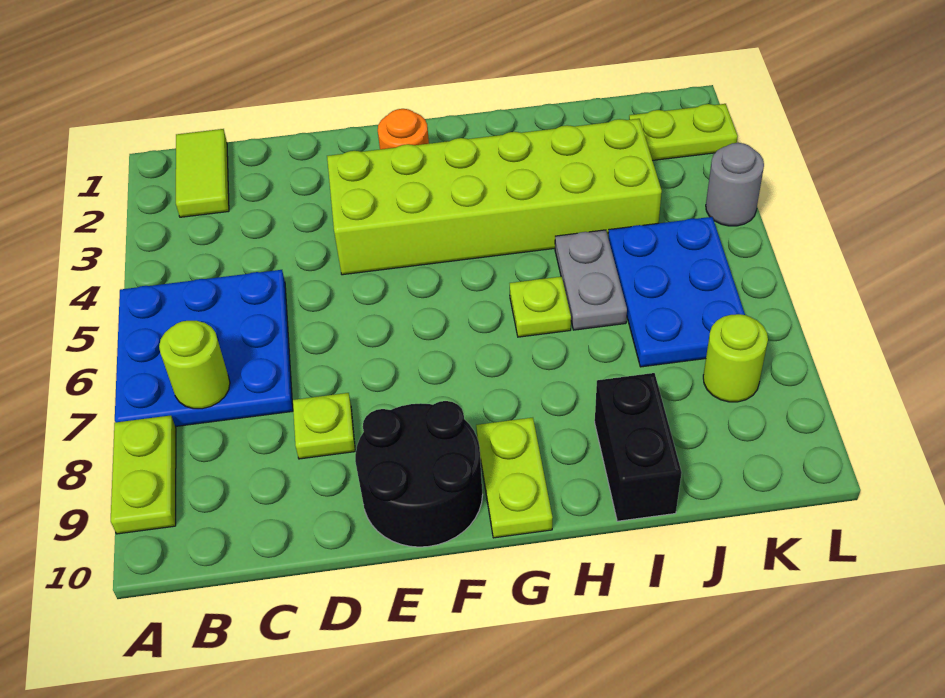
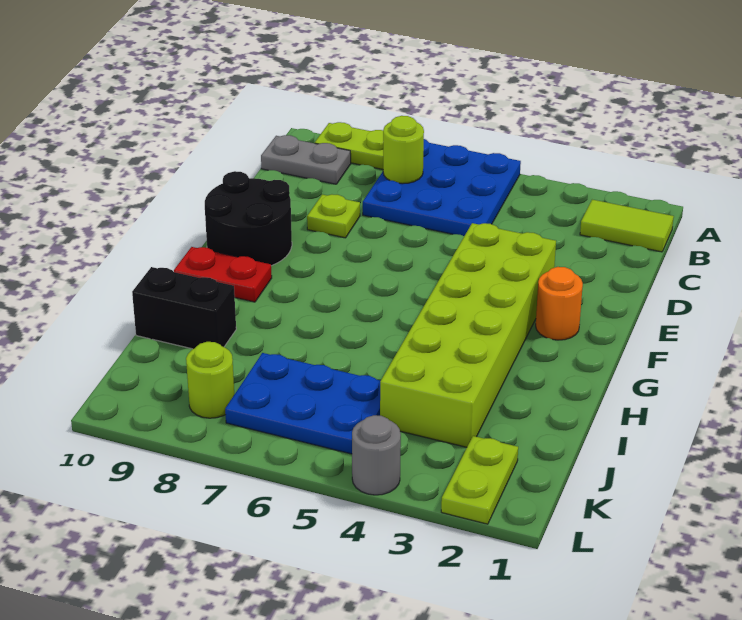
lime 1x2 plate [476,418,553,538] -> red 1x2 plate [174,247,272,302]
lime 1x1 plate [510,277,571,337] -> none
grey 1x2 plate [555,230,627,330] -> grey 1x2 plate moved to [261,135,351,184]

